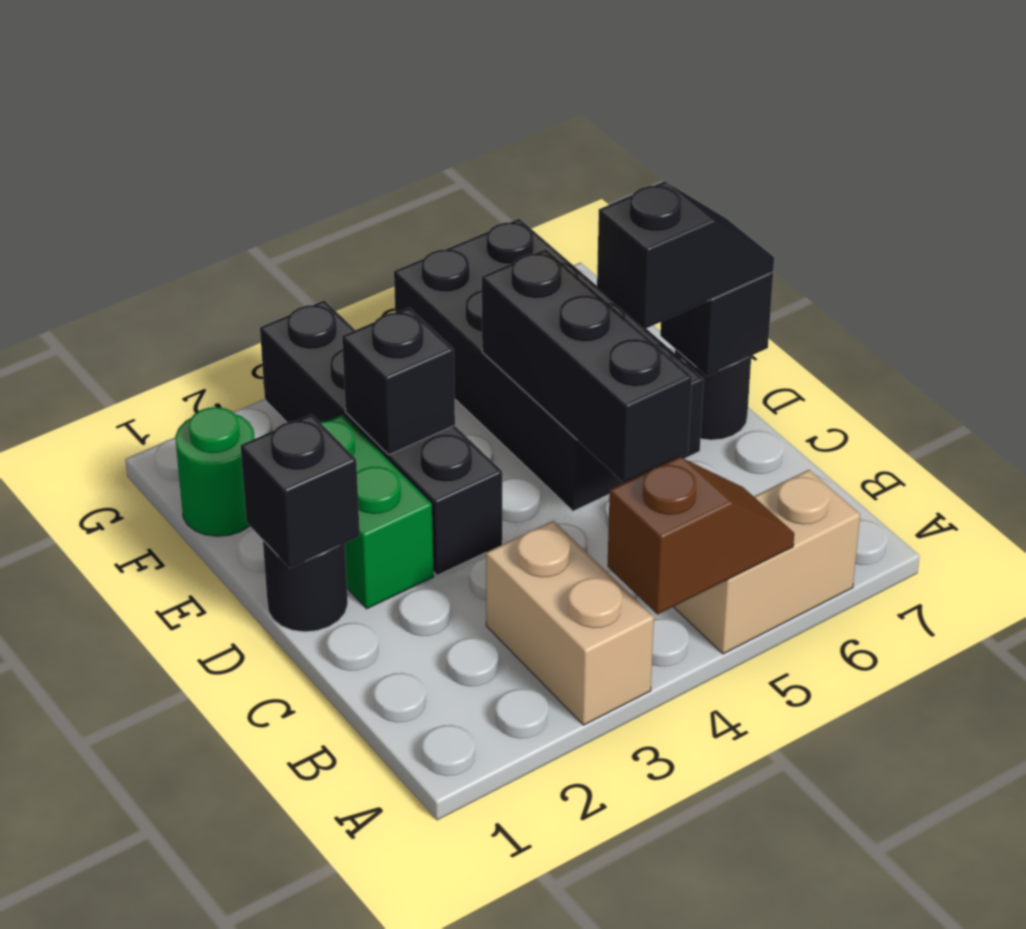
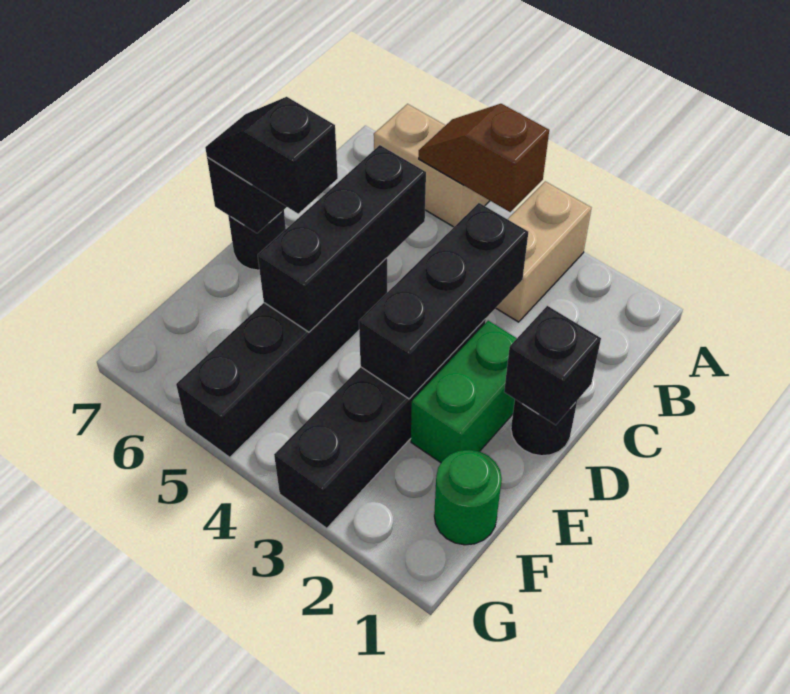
black 2x4 brick [394,219,704,511] -> black 1x4 brick [176,258,387,457]
black 1x1 brick [342,307,455,455] -> black 1x3 brick [359,203,528,399]

